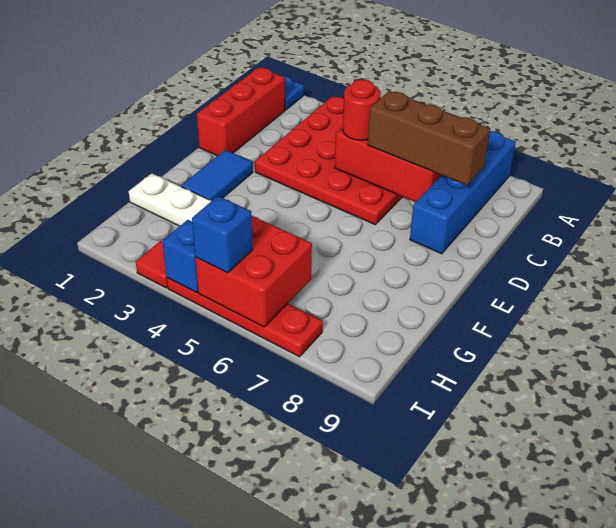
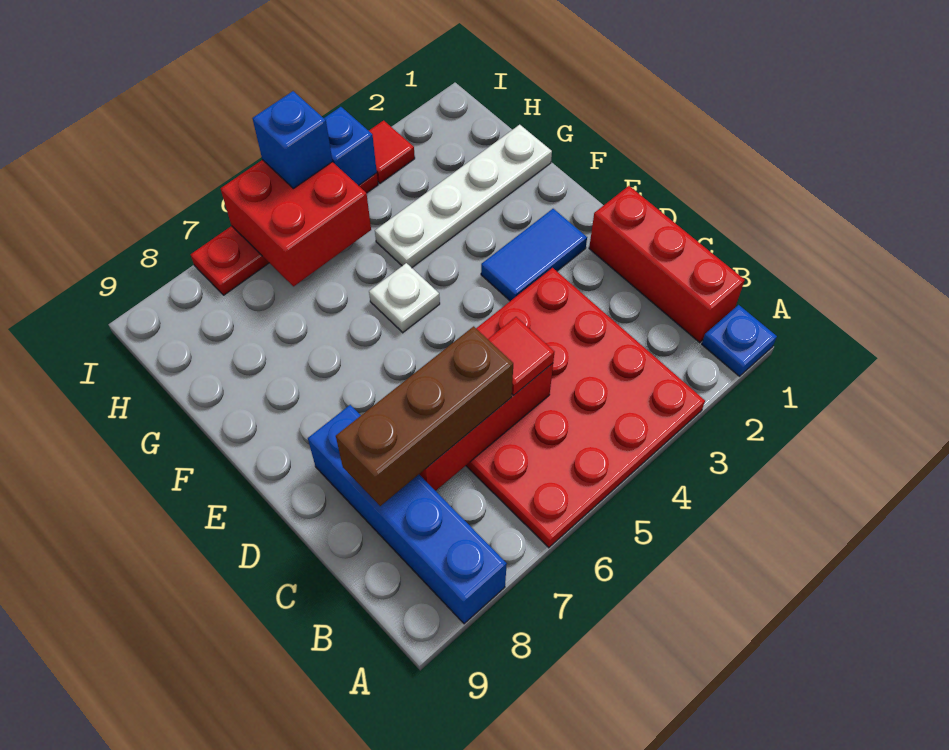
red 1x1 round brick [343,79,381,140] -> red 1x1 tile [488,317,555,395]
blue 1x2 tile [181,150,253,201] -> blue 1x2 tile turned to [481,209,587,301]
none -> white 1x1 plate [369,263,440,333]

